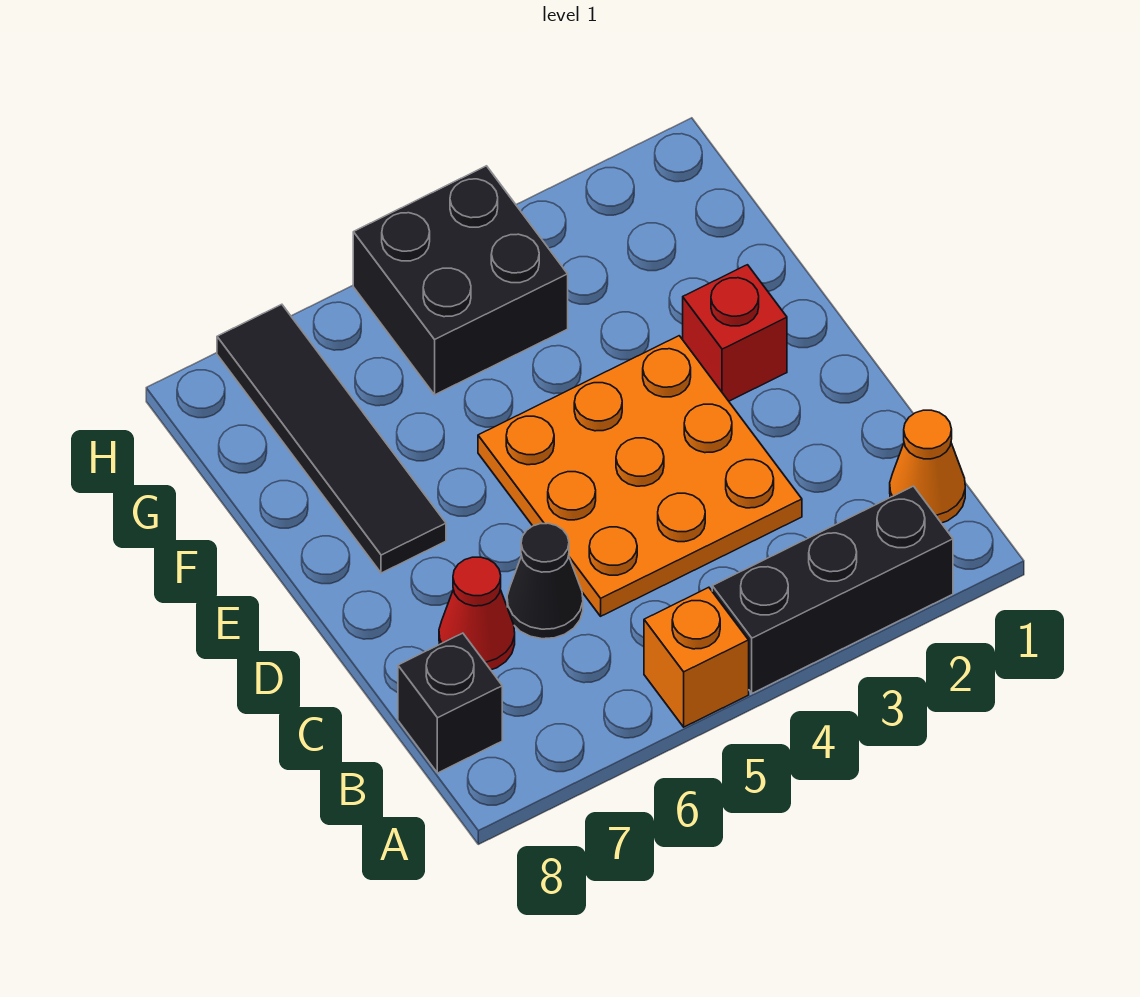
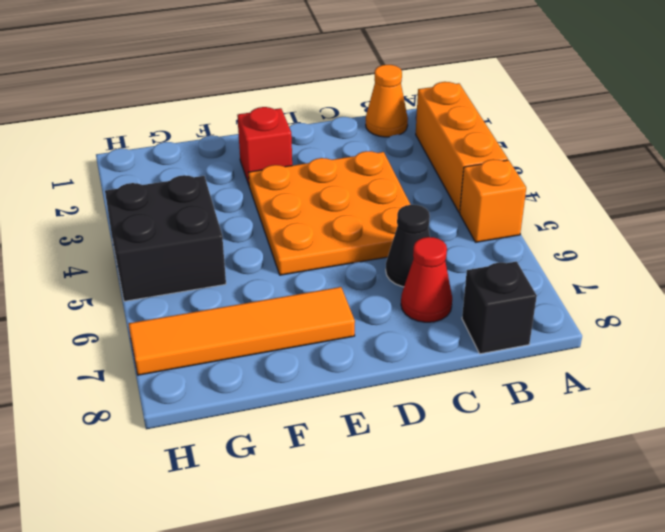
black 1x3 brick [712,486,953,693] -> orange 1x3 brick [416,82,508,213]
black 1x4 tile [217,304,446,573] -> orange 1x4 tile [129,287,355,375]

